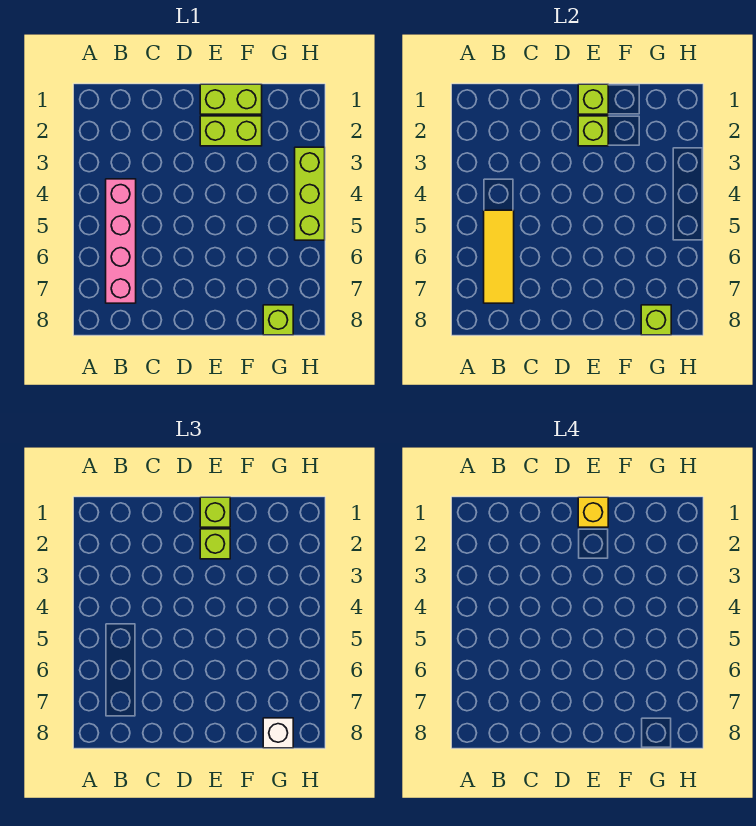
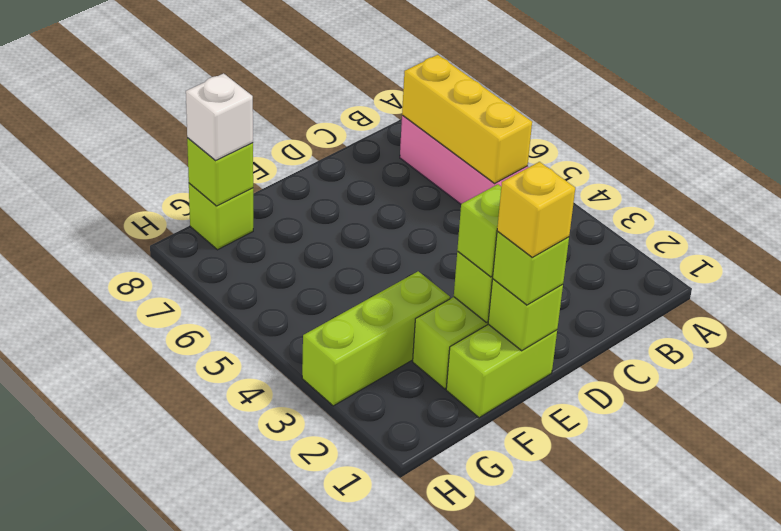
yellow 1x3 tile [484,210,514,303] -> yellow 1x3 brick [402,55,532,183]
lime 1x3 brick [295,147,325,240] -> lime 1x3 brick turned to [302,271,450,406]

